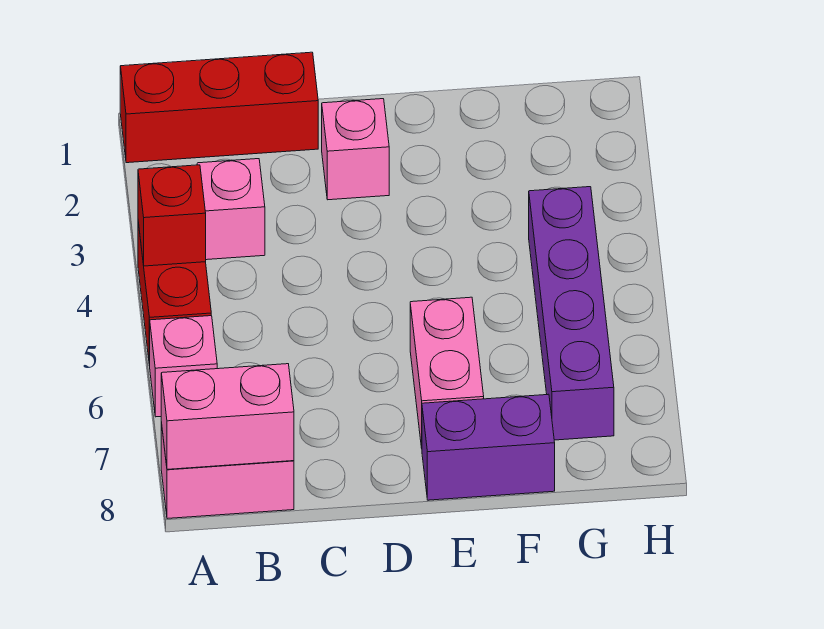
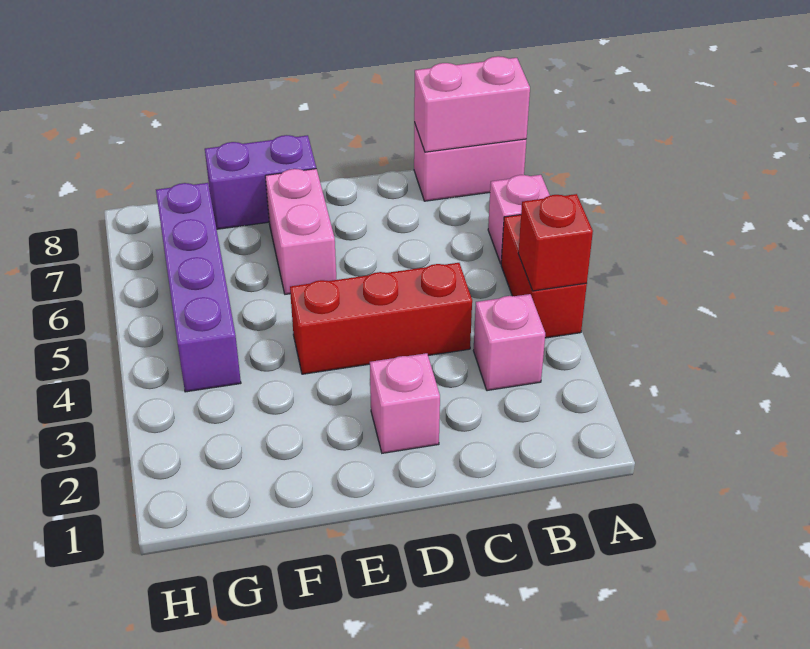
red 1x3 brick [120,52,318,163] -> red 1x3 brick moved to [290,263,472,374]

